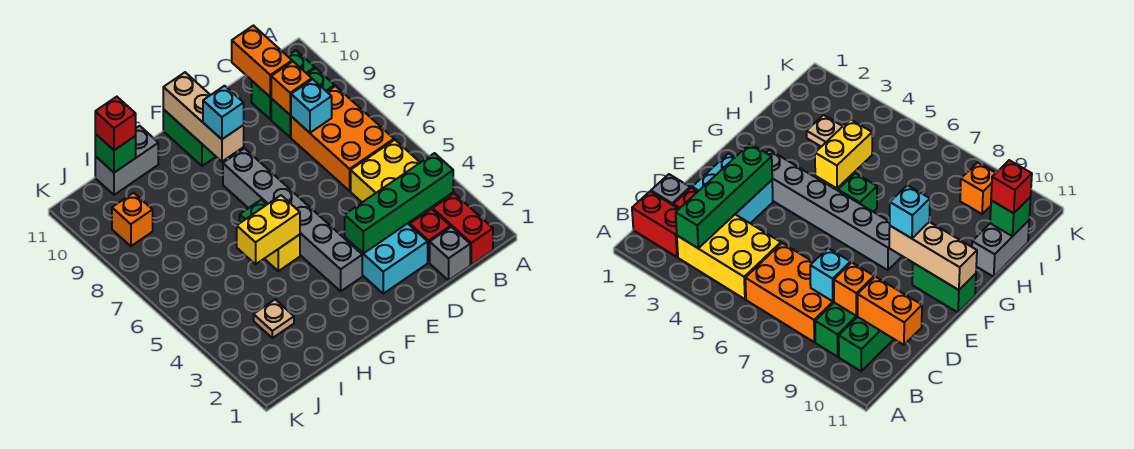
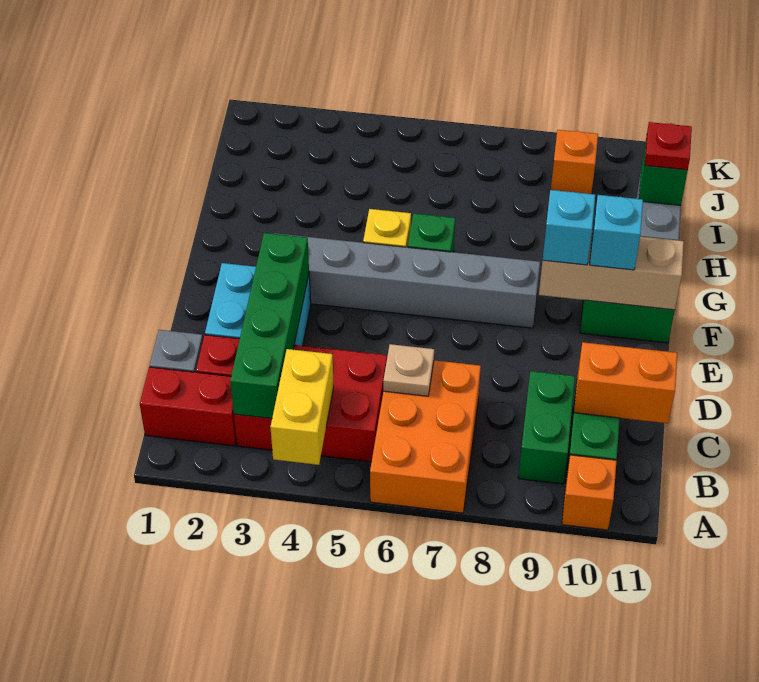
yellow 2x3 brick [351,140,453,225] -> red 2x3 brick [234,345,387,462]
orange 2x3 brick [291,86,394,191] -> orange 2x3 brick turned to [370,360,481,513]
cyan 1x1 brick [291,79,332,133] -> cyan 1x1 brick moved to [590,195,643,270]
orange 1x1 brick [271,62,312,115] -> orange 1x1 brick moved to [562,455,617,530]
yellow 1x2 brick [237,195,300,264] -> yellow 1x2 brick moved to [270,349,334,465]
tan 1x1 plate [254,299,294,338] -> tan 1x1 plate moved to [383,344,434,396]
red 1x1 brick [95,97,136,150] -> red 1x1 plate [645,122,692,170]

